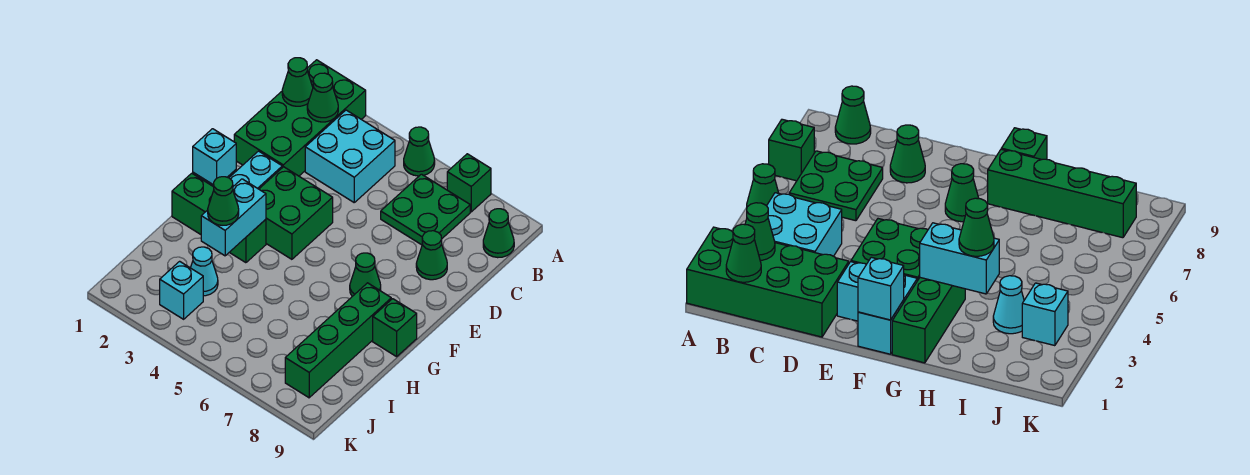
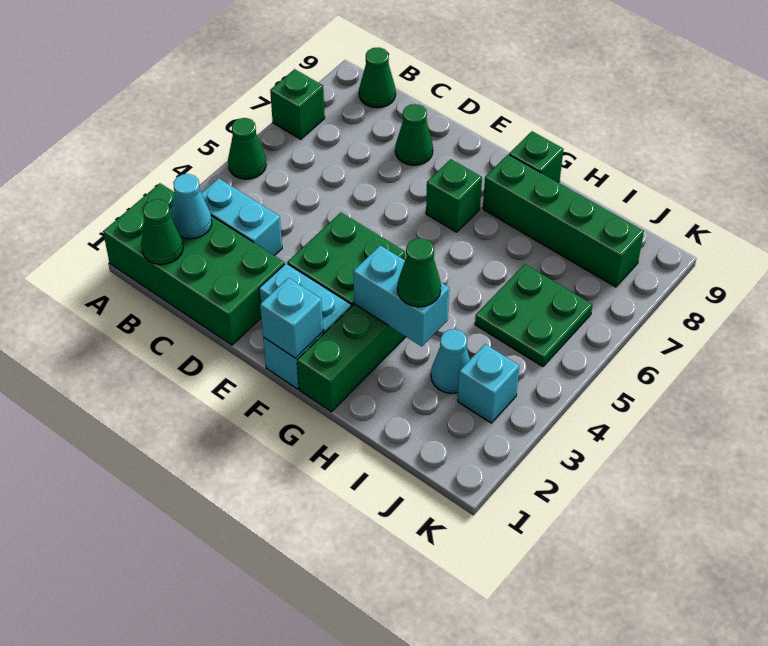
green 1x1 cone [307,73,338,122] -> cyan 1x1 cone [171,174,212,239]
cyan 2x2 brick [305,110,395,202] -> cyan 1x2 brick [201,178,282,256]
green 2x2 plate [381,174,470,245] -> green 2x2 plate moved to [475,264,592,367]
green 1x1 cone [350,253,381,296] -> green 1x1 brick [426,159,482,232]

